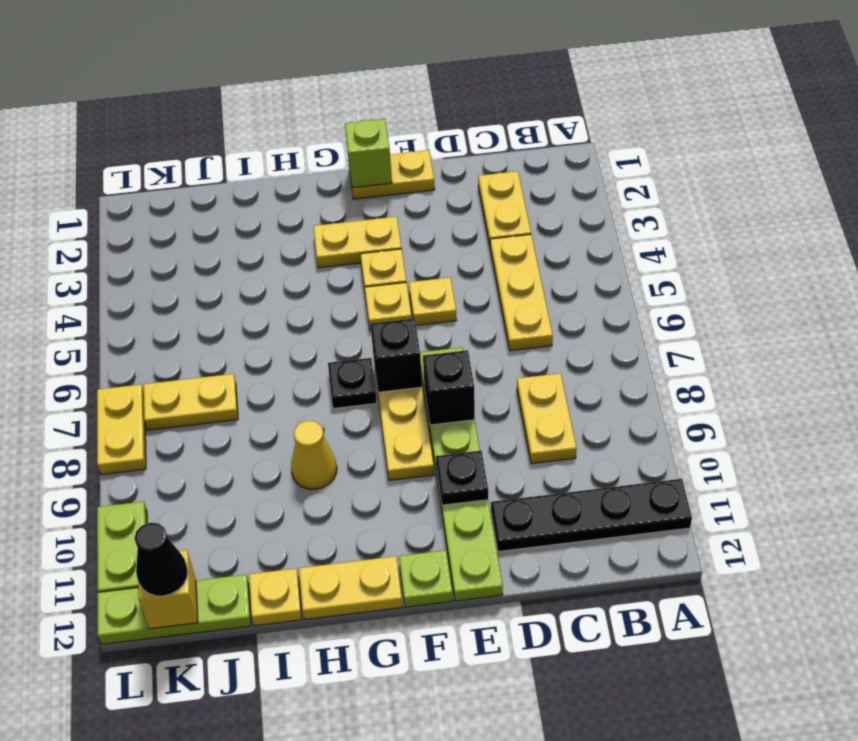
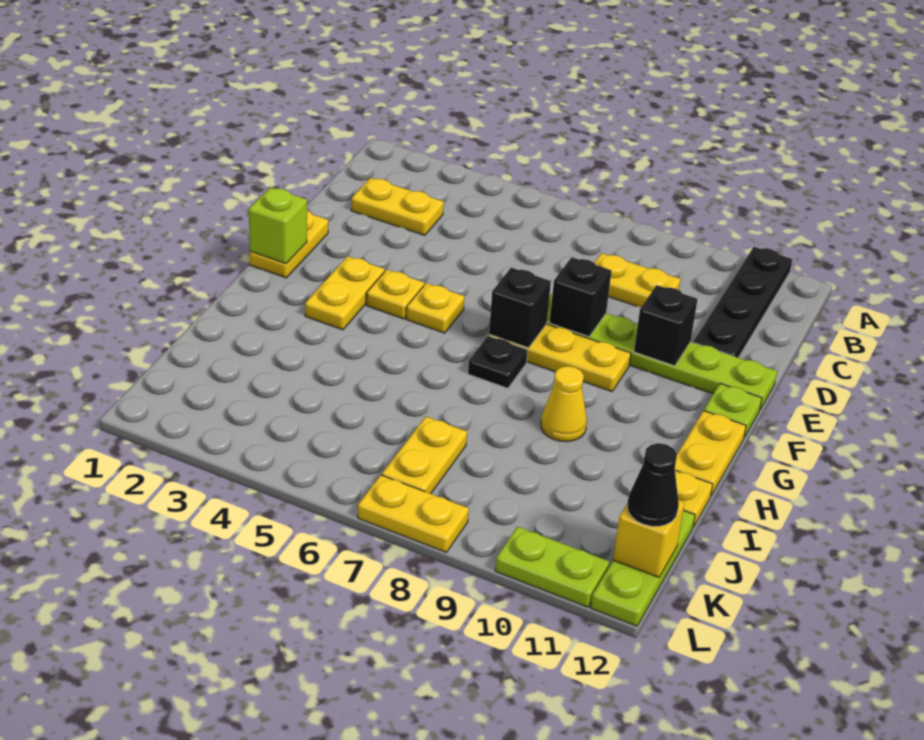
yellow 1x3 plate [490,234,553,351] -> none
yellow 1x1 plate [409,277,457,325] -> none
black 1x1 plate [436,451,488,505] -> black 1x1 brick [634,285,698,366]

